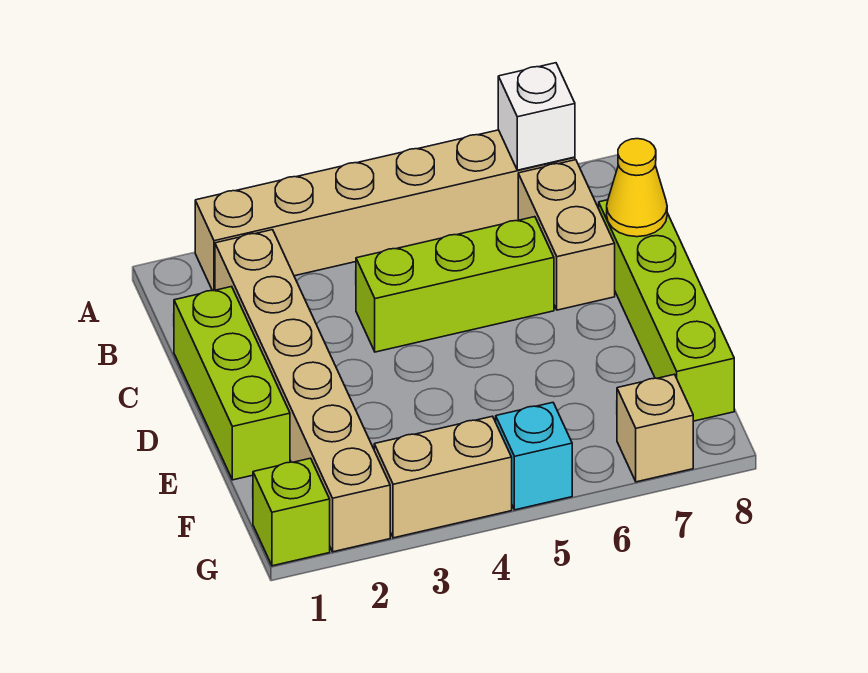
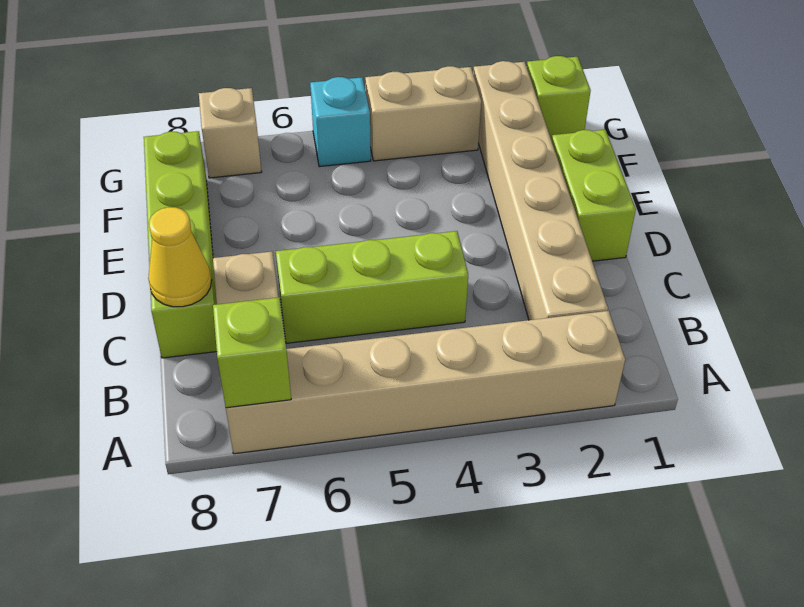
white 1x1 brick [498,63,575,170] -> lime 1x1 brick [213,297,291,408]
lime 1x3 brick [174,287,290,480] -> lime 1x2 brick [552,130,636,261]

